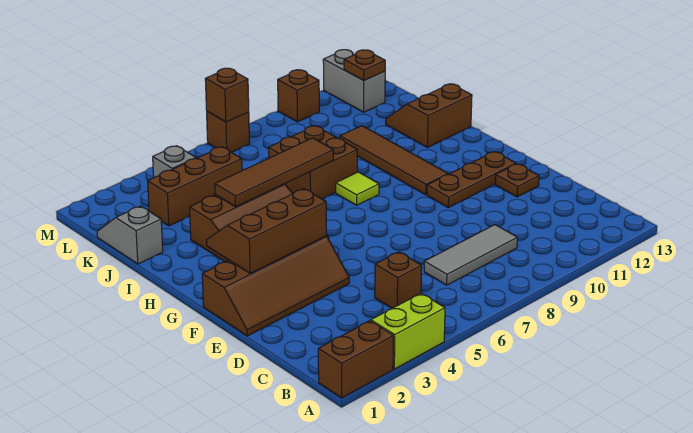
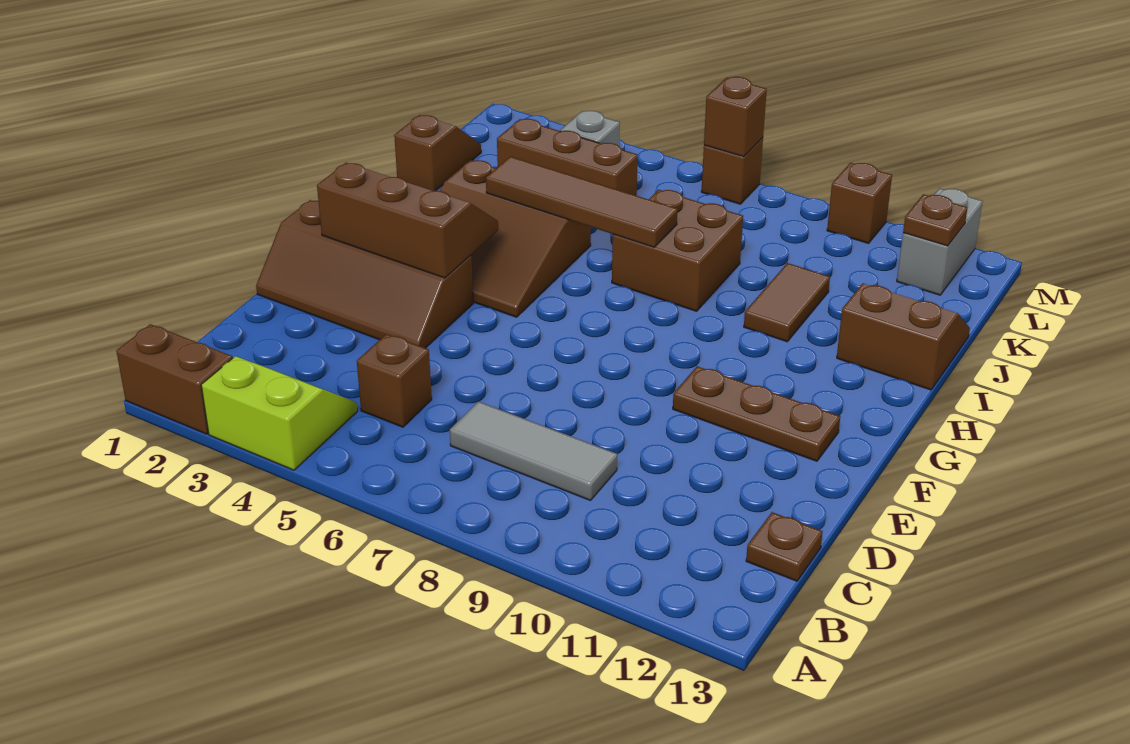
brown 1x1 plate [495,164,539,197] -> brown 1x1 plate moved to [746,512,823,581]
brown 1x4 tile [340,126,448,195] -> brown 1x2 tile [744,263,830,342]
lime 1x1 tile [336,172,379,205] -> none
grey 1x2 slope [97,206,163,264] -> brown 1x2 slope [394,115,481,191]

